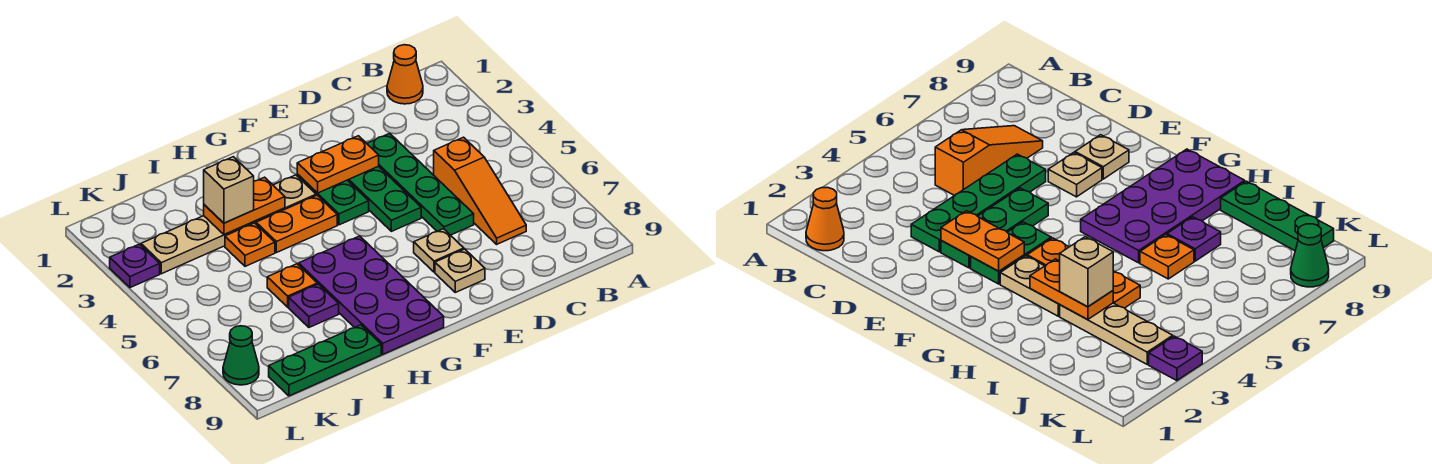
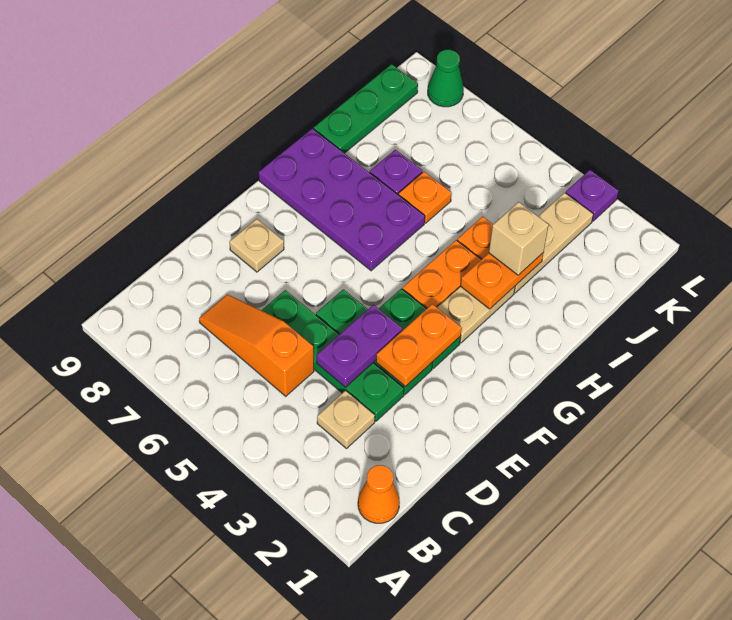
none -> purple 1x2 plate [316,305,402,387]
tan 1x1 plate [414,229,464,272] -> tan 1x1 plate moved to [317,391,375,448]

